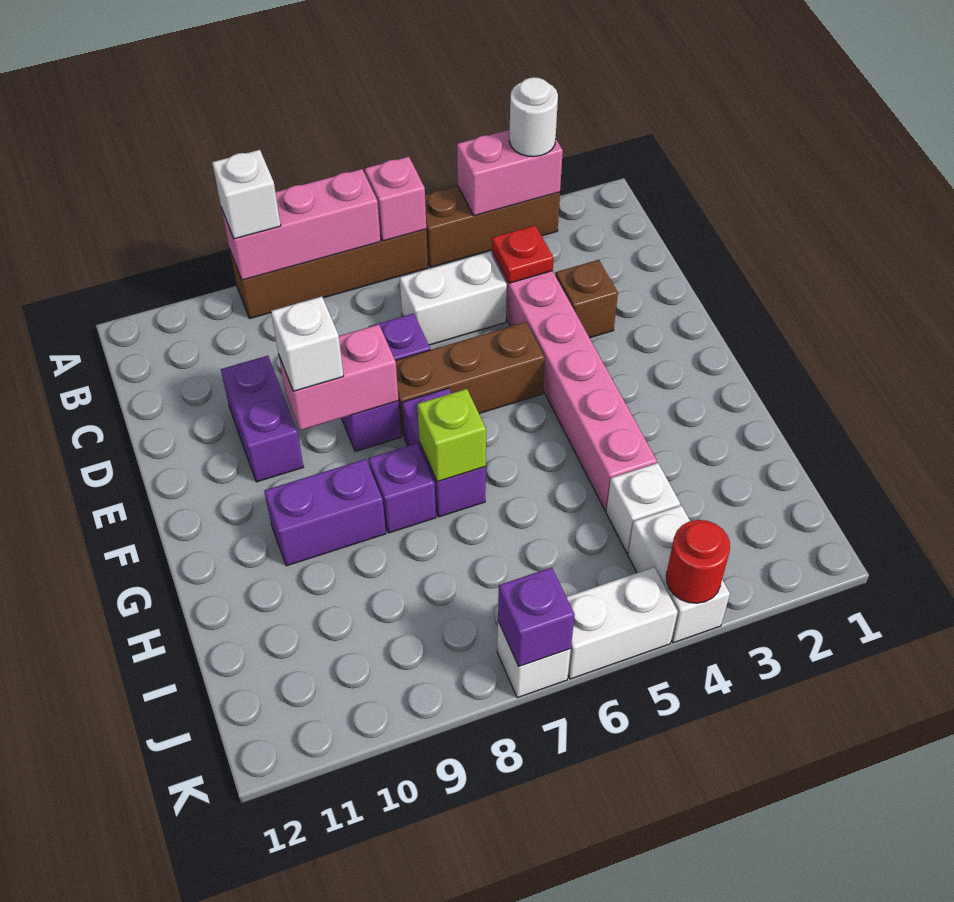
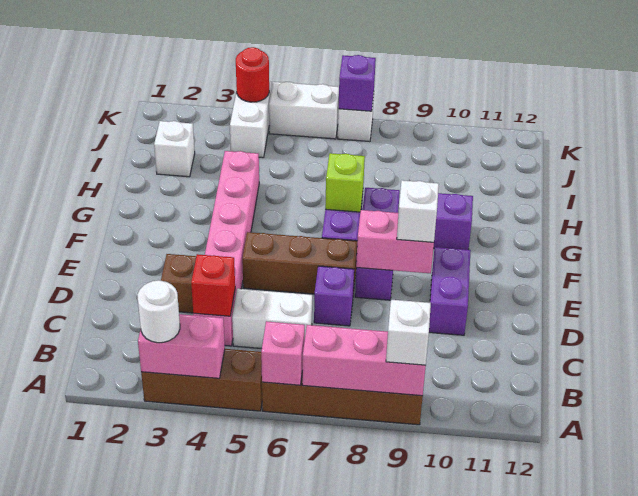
red 1x1 plate [492,225,554,283] -> red 1x1 brick [191,254,235,316]
white 1x1 brick [606,463,680,553] -> white 1x1 brick moved to [154,121,195,177]

